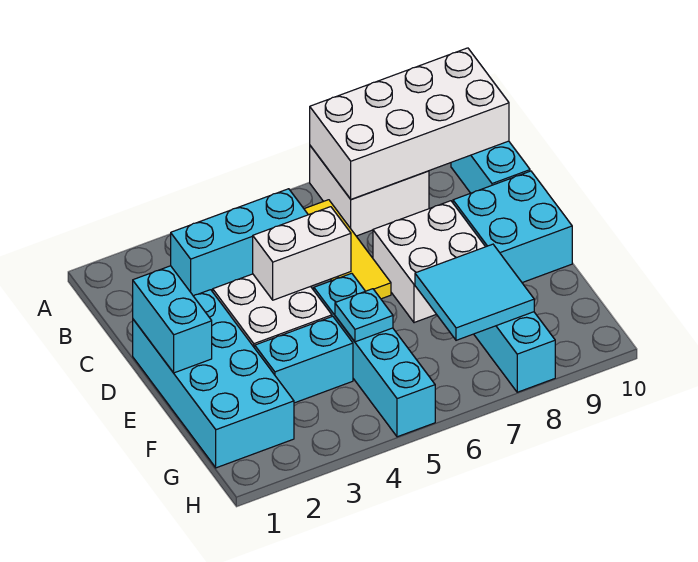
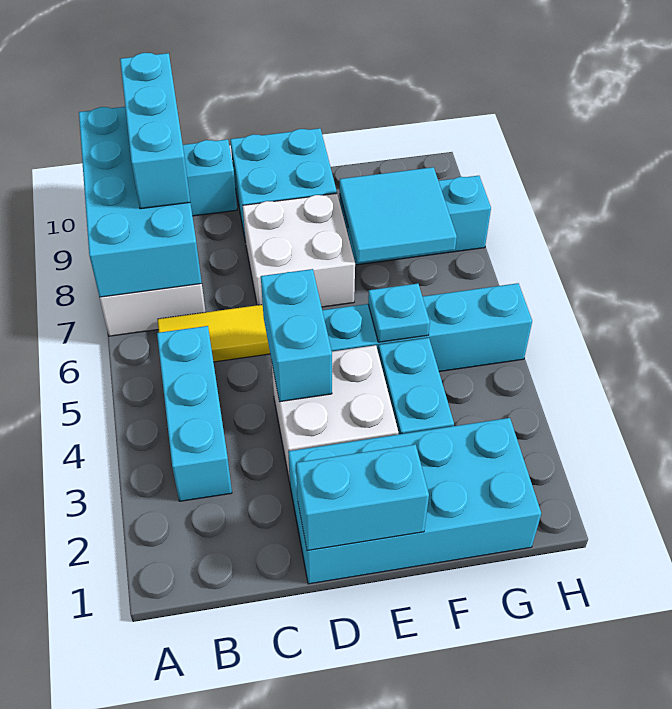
white 2x4 brick [310,48,509,199] -> cyan 2x4 brick [79,107,202,297]
none -> cyan 1x3 brick [120,53,190,209]
white 1x2 brick [253,207,351,300] -> cyan 1x2 brick [261,269,332,402]

